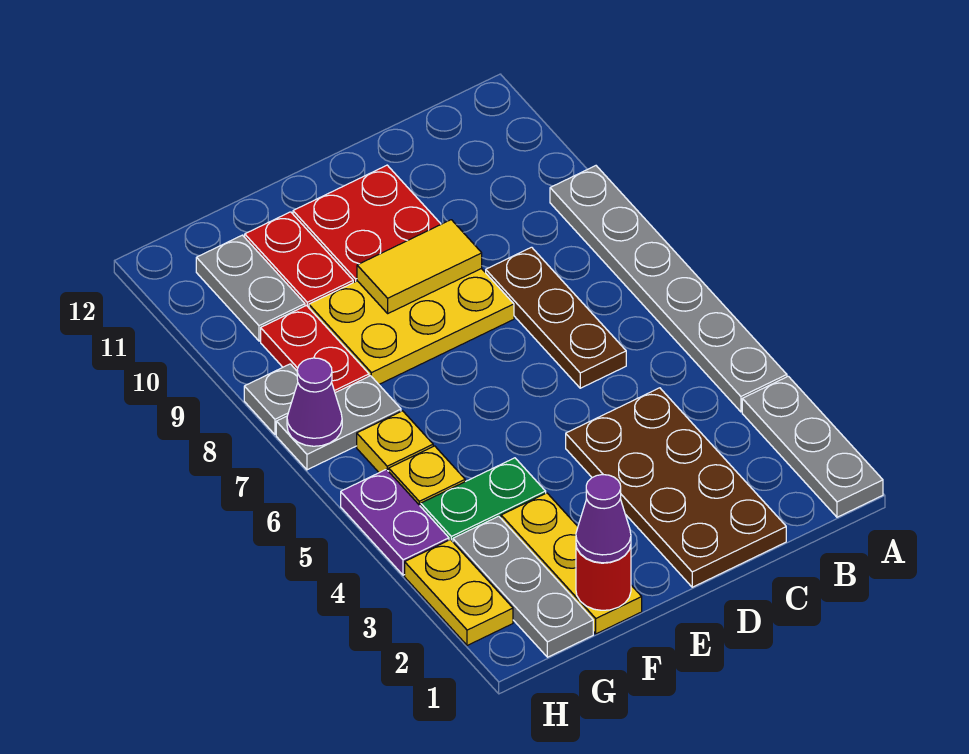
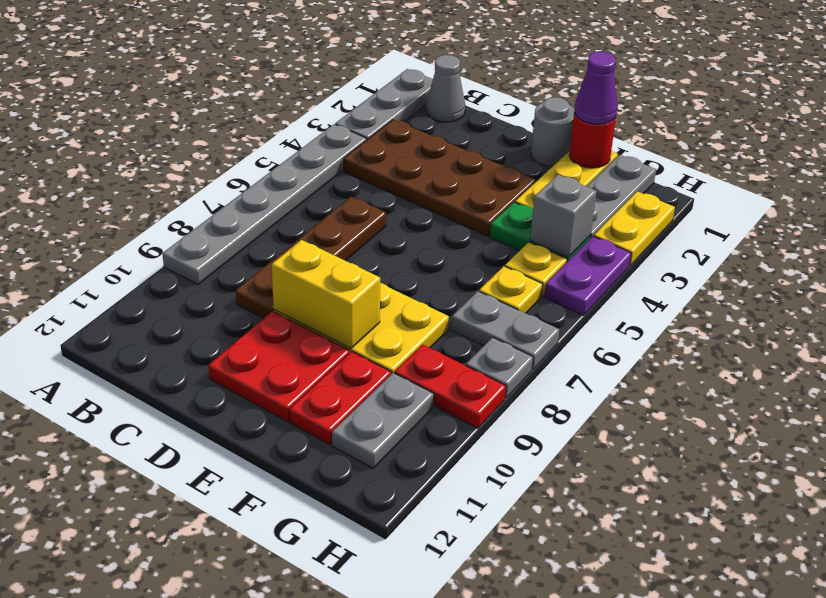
none -> grey 1x1 cone [426,55,465,122]
brown 2x4 plate [566,388,786,587] -> brown 2x4 plate turned to [344,120,536,236]
brown 1x3 plate [486,247,626,388] -> brown 1x4 plate [236,197,386,318]
yellow 1x2 tile [357,220,482,313] -> yellow 1x2 brick [272,240,380,349]
none -> grey 1x1 round brick [531,97,574,167]
none -> grey 1x1 brick [530,175,597,257]
red 1x2 plate [261,306,369,393] -> red 1x2 plate turned to [395,344,506,428]
purple 1x1 cone [287,358,342,446] -> none

